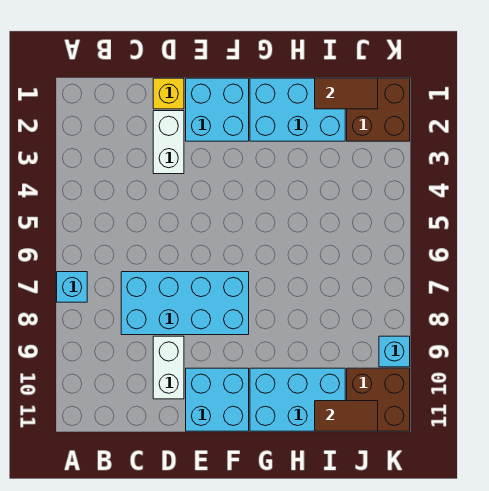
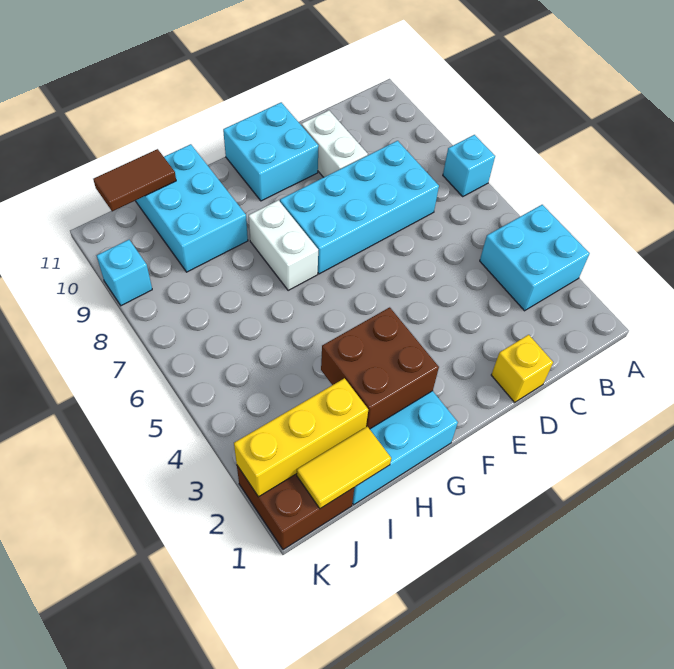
white 1x2 brick [153,111,184,174] -> white 1x2 brick moved to [249,200,318,290]
cyan 2x2 brick [186,78,249,141] -> cyan 2x2 brick moved to [480,205,590,311]
cyan 2x3 brick [250,368,345,431] -> cyan 2x3 brick turned to [135,144,248,272]
brown 1x2 tile [315,78,378,109] -> yellow 1x2 tile [297,426,391,509]
none -> yellow 1x3 brick [234,378,368,497]
brown 2x2 brick [347,368,410,431] -> brown 2x2 brick moved to [321,307,439,429]

